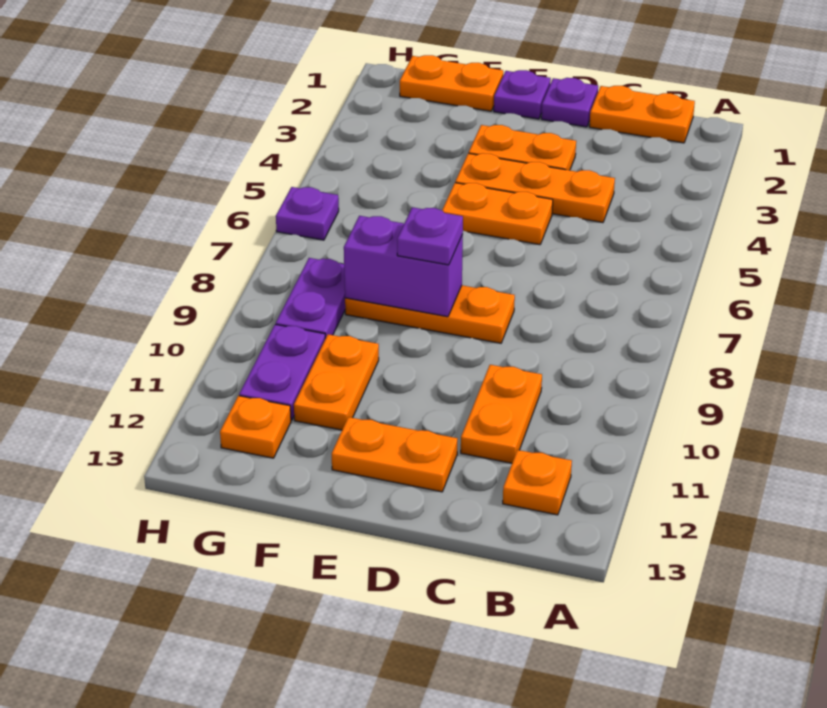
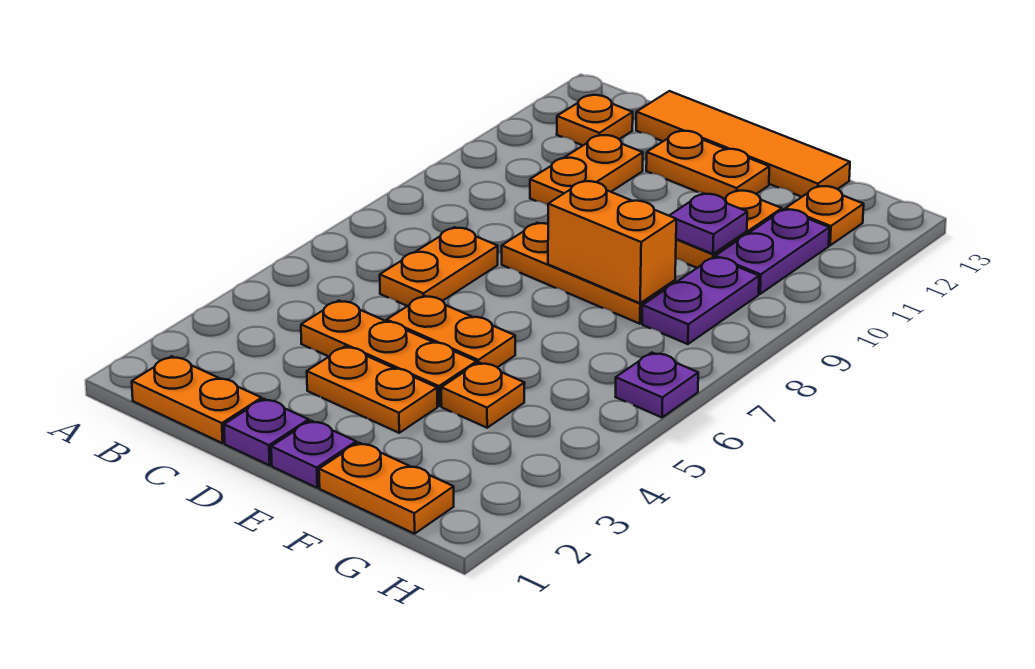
none -> orange 1x2 plate [380,227,498,306]
none -> orange 1x4 tile [636,91,850,197]
purple 1x2 brick [344,216,463,317] -> orange 1x2 brick [548,181,676,303]
purple 1x1 plate [397,207,463,265] -> purple 1x1 plate moved to [669,194,747,254]
none -> orange 1x1 plate [441,362,525,428]

